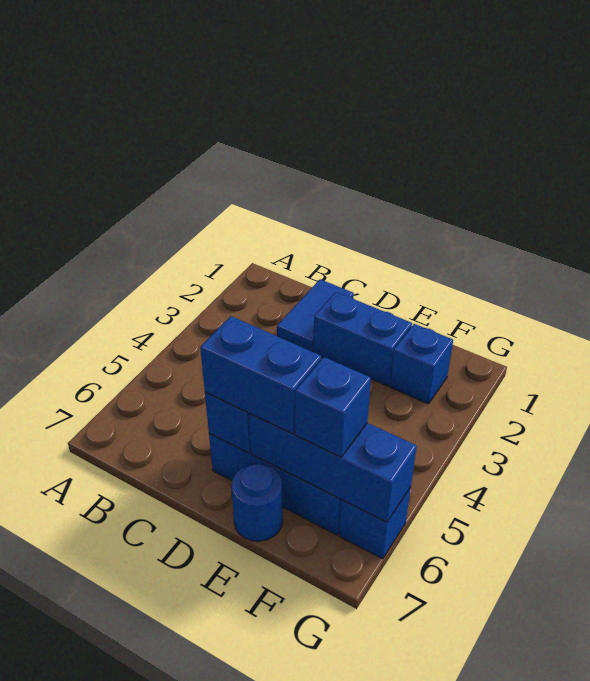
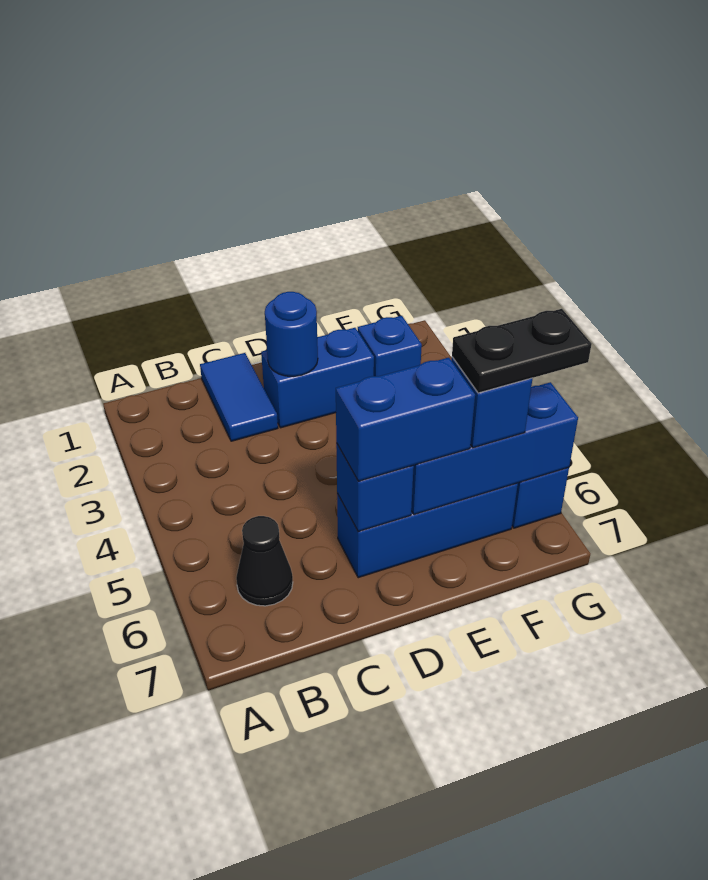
none -> black 1x1 cone [236,516,293,606]
blue 1x1 round brick [231,464,283,541] -> blue 1x1 round brick moved to [265,292,318,377]
none -> black 1x2 plate [452,309,592,393]

